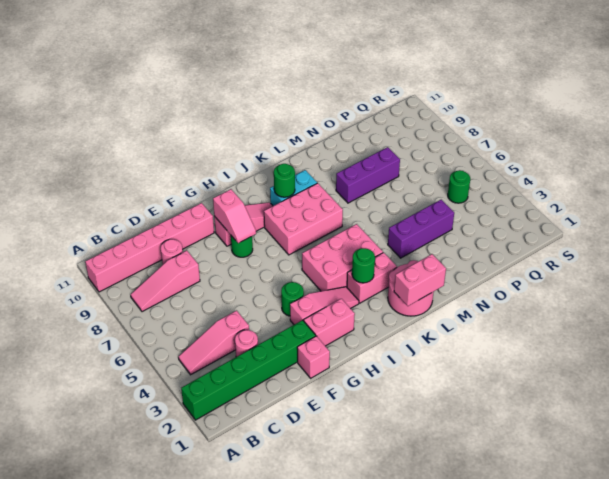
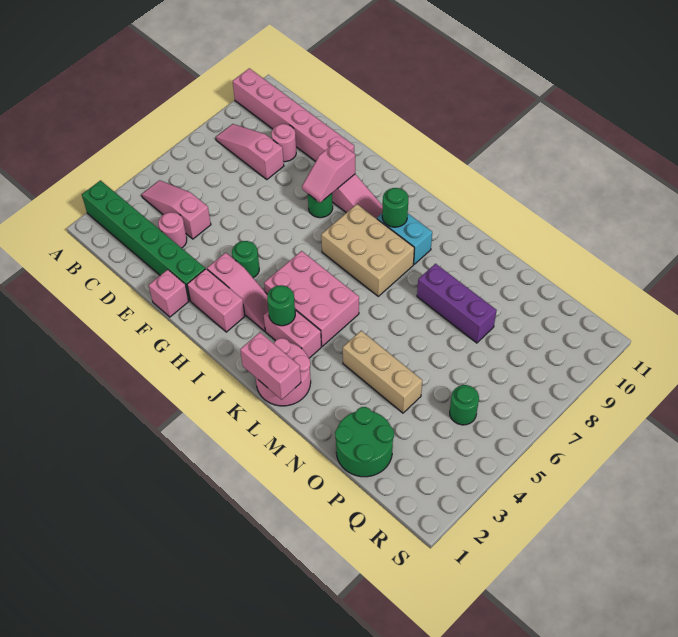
pink 2x3 brick [264,183,343,255] -> tan 2x3 brick [321,204,414,296]
purple 1x3 brick [388,200,454,258] -> tan 1x3 brick [343,331,422,413]
none -> green 2x2 round brick [335,407,394,477]

